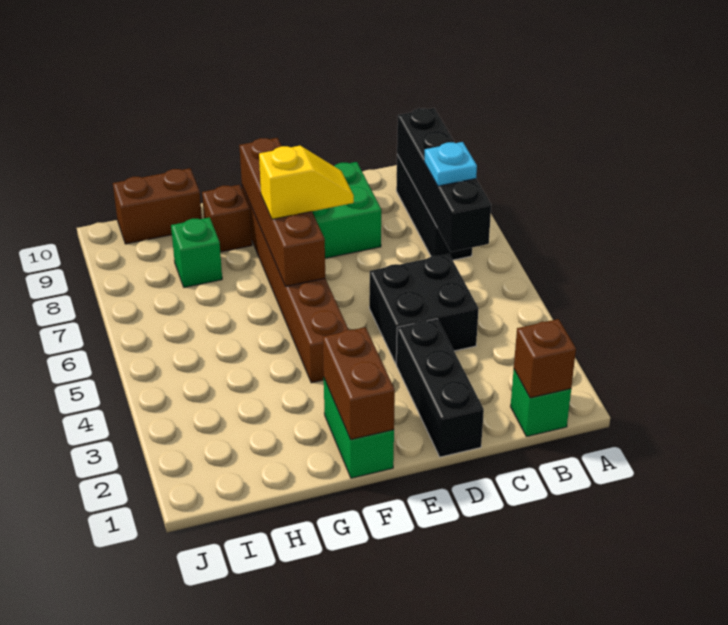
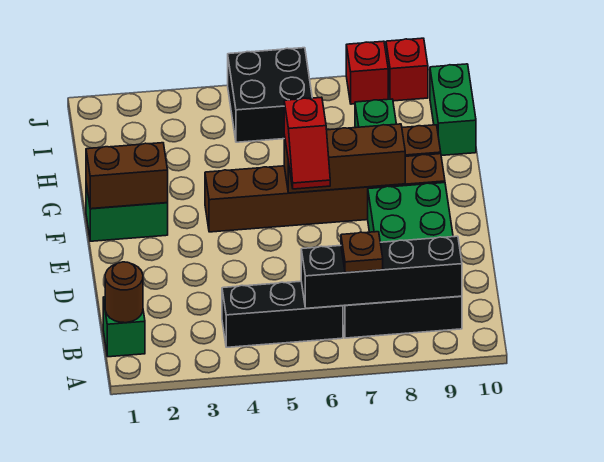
brown 1x1 brick [514,319,576,398] -> brown 1x1 round brick [105,262,143,323]
cyan 1x1 plate [424,142,477,186] -> brown 1x1 plate [341,232,383,273]
black 2x2 brick [369,254,479,364] -> black 2x2 brick moved to [228,48,312,142]
black 1x3 brick [396,319,484,457] -> black 1x3 brick moved to [222,281,343,347]
none -> red 1x2 slope [284,97,330,189]
yellow 1x2 slope [259,146,354,219] -> none
brown 1x4 brick [239,138,325,287] -> brown 1x3 brick [284,124,405,193]
brown 1x2 brick [113,168,202,244] -> green 1x2 brick [430,64,476,155]
none -> red 1x1 brick [346,41,388,104]
none -> red 1x1 brick [386,38,428,101]

